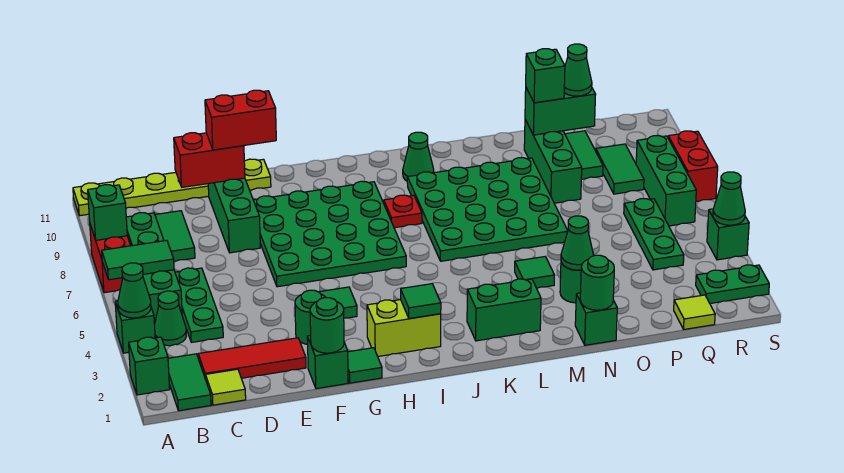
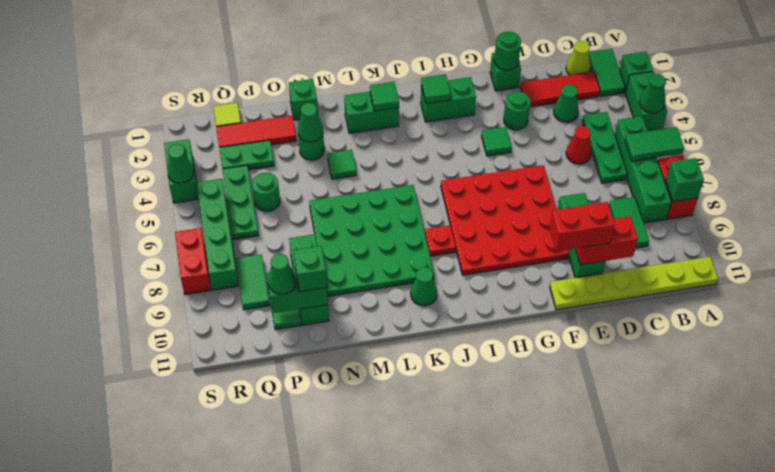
green 1x1 brick [115,301,155,353] -> green 1x2 brick [625,72,667,131]
green 1x1 cone [155,291,186,346] -> green 1x1 cone moved to [554,84,579,122]
lime 1x1 tile [205,369,246,405] -> lime 1x1 cone [566,41,591,75]
none -> red 1x1 cone [566,126,592,164]
green 4x4 plate [253,181,406,287] -> red 4x4 plate [441,165,569,275]
green 1x1 tile [348,348,382,383] -> green 1x1 tile moved to [370,82,399,111]
lime 1x2 brick [367,300,441,356] -> green 1x2 brick [421,77,476,122]
green 1x1 round brick [580,255,614,310] -> green 1x1 round brick moved to [252,172,280,211]
none -> red 1x3 tile [216,116,296,147]
green 1x2 plate [696,265,769,304] -> green 1x2 plate moved to [219,140,274,170]
green 1x3 brick [636,136,696,226] -> green 1x4 brick [197,179,238,290]
green 1x1 brick [707,209,749,260] -> green 1x2 brick [164,139,199,203]

